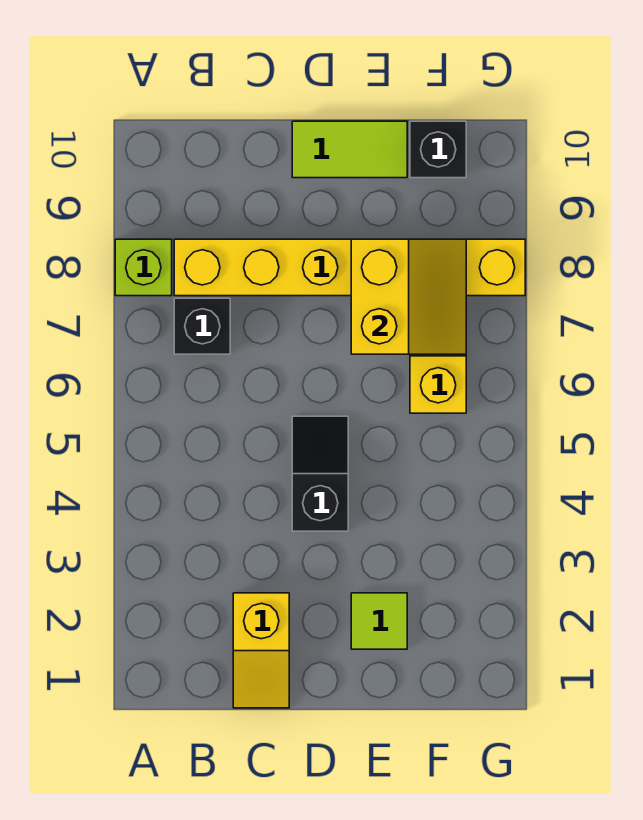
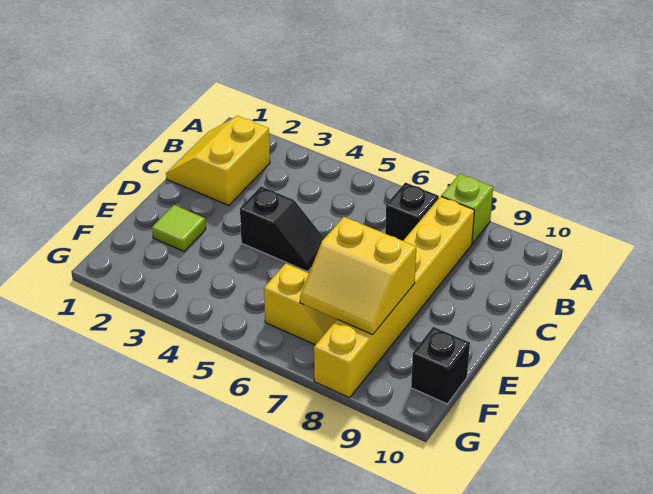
yellow 1x2 slope [233,593,289,708] -> yellow 2x2 slope [166,116,270,205]
lime 1x2 tile [292,121,407,178] -> none

